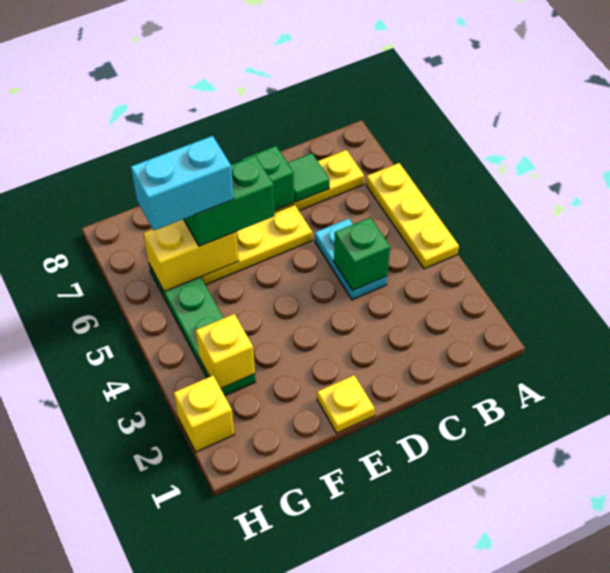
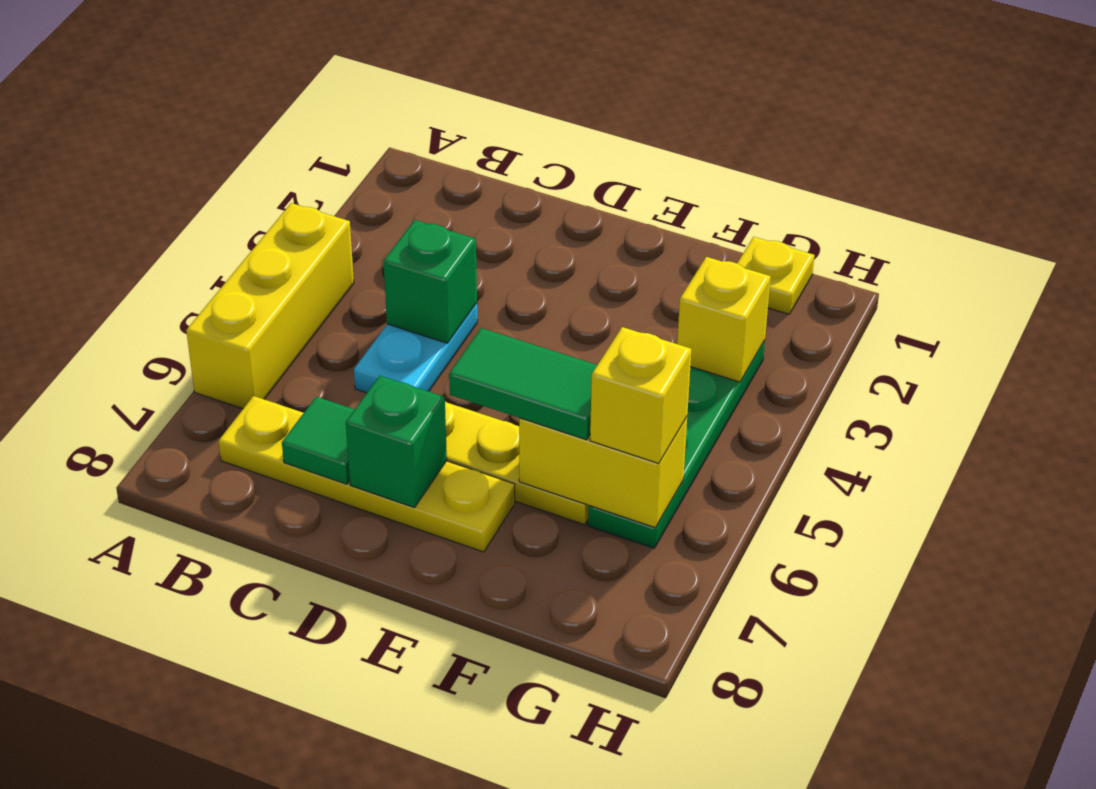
yellow 1x3 plate [366,163,459,269] -> yellow 1x3 brick [186,203,354,409]
yellow 1x1 plate [317,375,375,433] -> yellow 1x1 plate moved to [737,237,814,314]
green 1x2 brick [184,156,275,246] -> green 1x2 tile [449,328,597,440]
cyan 1x2 brick [131,136,234,231] -> none
yellow 1x1 brick [174,376,234,452] -> yellow 1x1 brick moved to [590,327,691,463]

